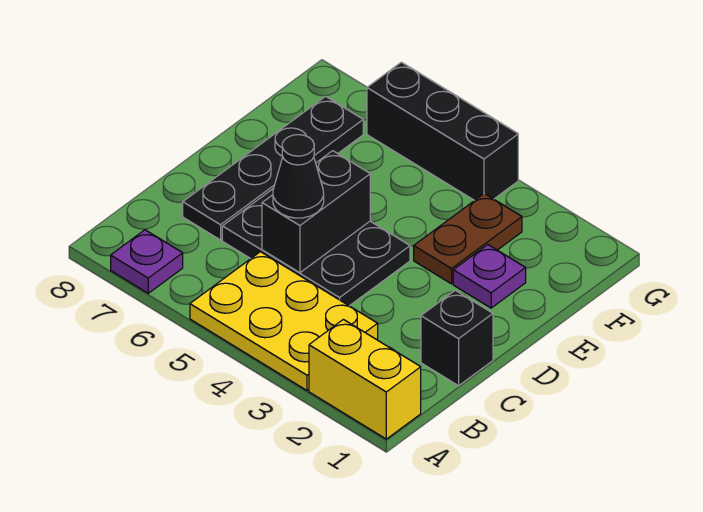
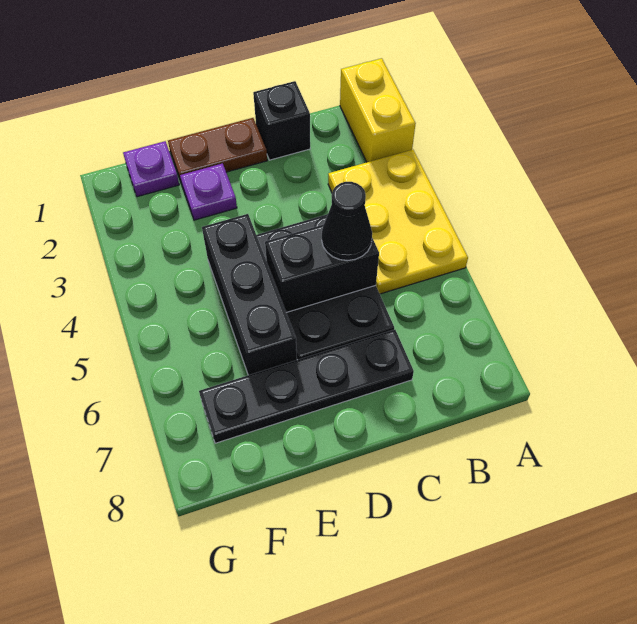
purple 1x1 plate [111,230,183,293] -> purple 1x1 plate moved to [123,141,179,197]
brown 1x2 plate [414,194,522,284] -> brown 1x2 plate moved to [168,118,267,184]
black 1x3 brick [367,62,518,201] -> black 1x3 brick moved to [202,214,297,375]

